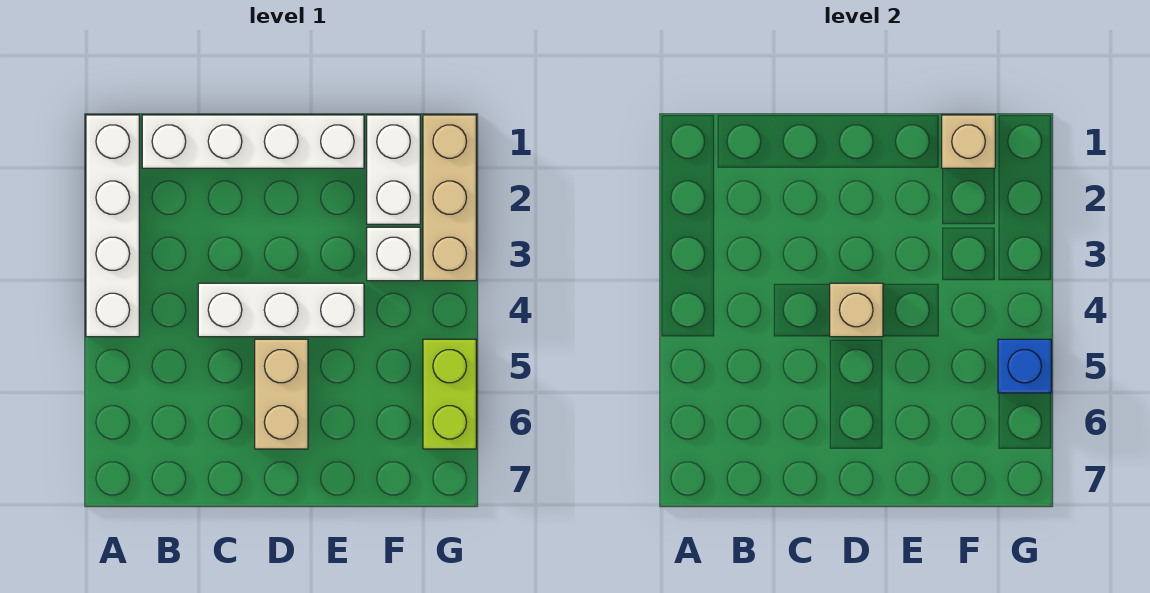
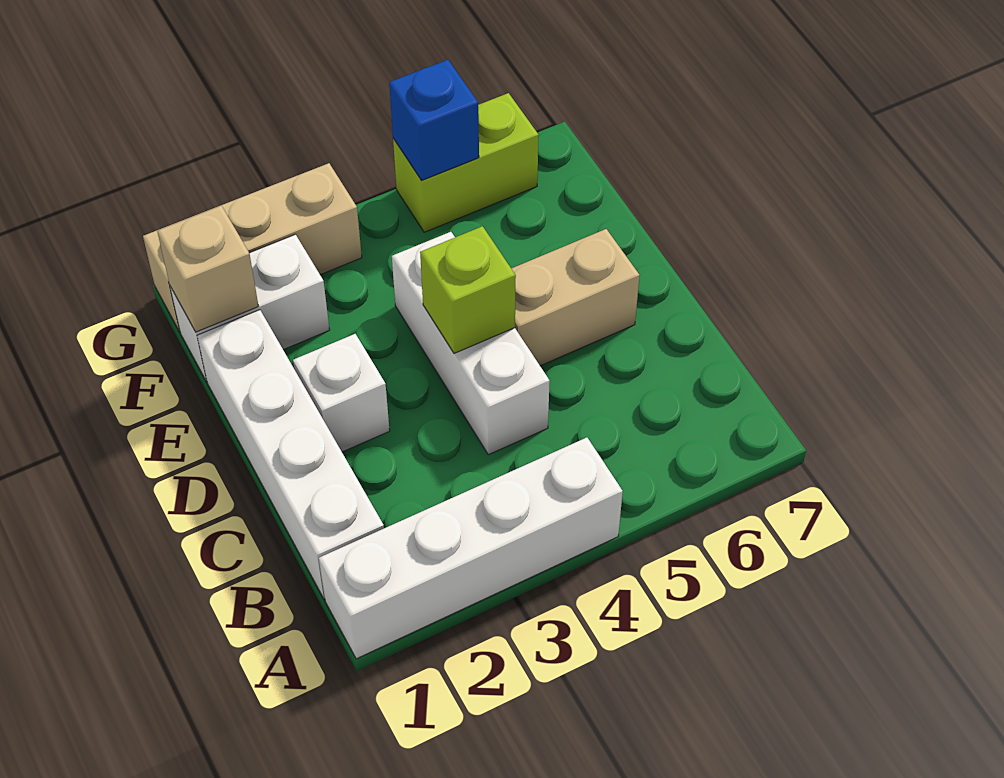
tan 1x1 brick [830,283,883,337] -> lime 1x1 brick [420,226,516,353]
white 1x1 brick [367,227,420,281] -> white 1x1 brick moved to [293,334,390,452]

